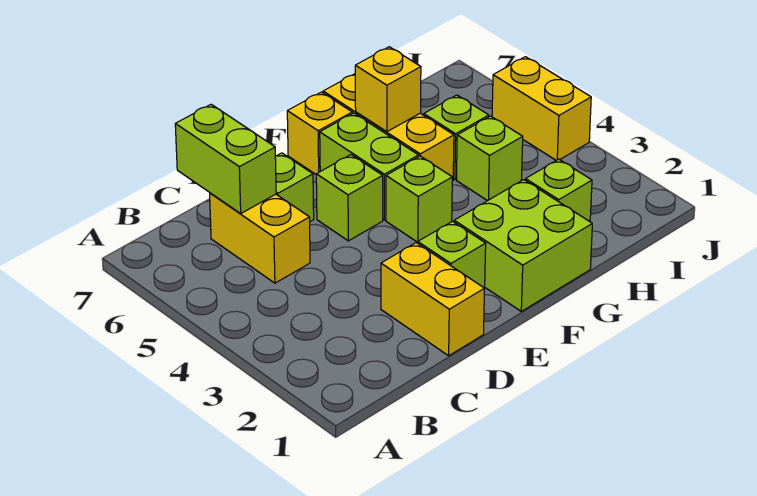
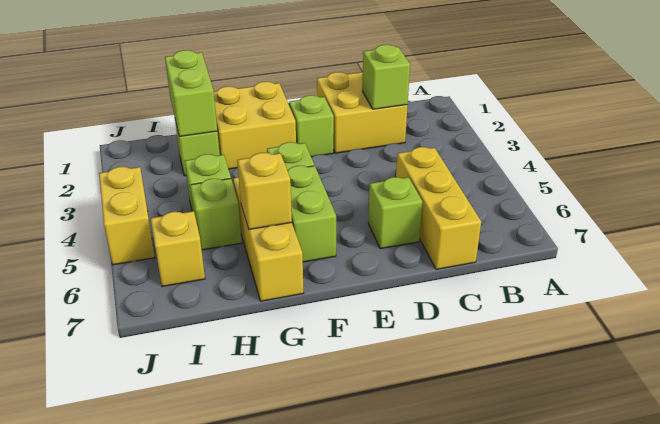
yellow 1x2 brick [210,193,310,283] -> yellow 1x3 brick [396,147,481,269]
lime 1x2 brick [175,104,276,213] -> lime 1x2 brick moved to [165,50,217,137]
yellow 1x2 brick [381,243,485,356] -> yellow 2x2 brick [317,72,408,153]
lime 1x1 brick [316,155,383,241] -> lime 1x1 brick moved to [362,45,410,109]
lime 2x2 brick [454,180,592,311] -> yellow 2x2 brick [214,82,296,169]
yellow 1x1 brick [287,92,352,174] -> yellow 1x1 brick moved to [151,211,205,287]

